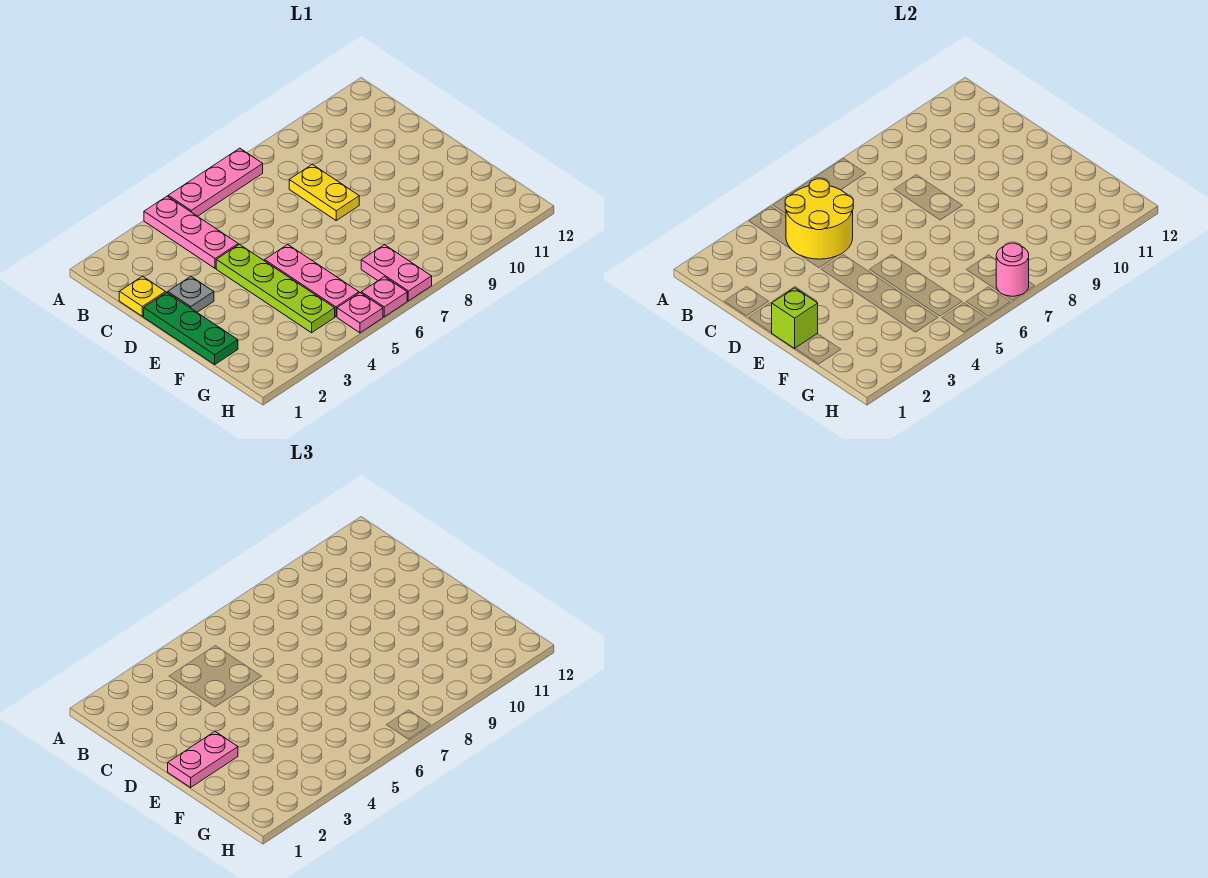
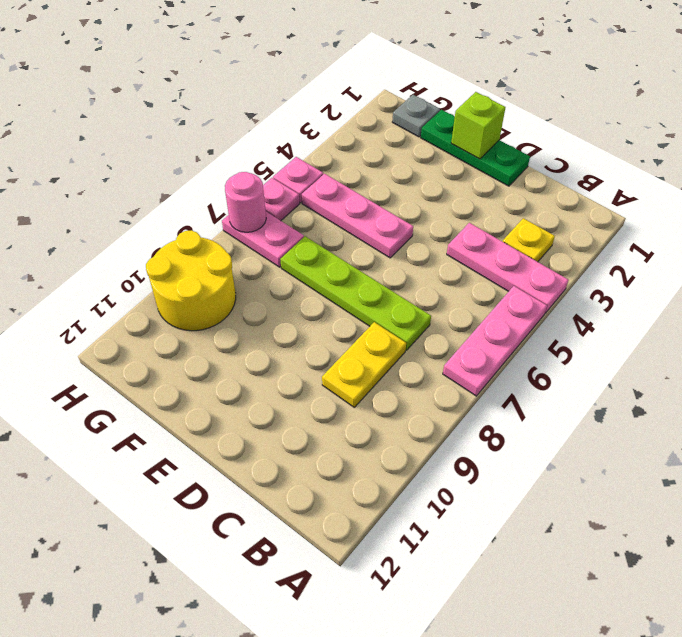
yellow 2x2 round brick [785,179,853,259] -> yellow 2x2 round brick moved to [146,230,236,331]
yellow 1x1 plate [119,276,165,316] -> yellow 1x1 plate moved to [503,218,555,262]
yellow 1x2 plate [289,164,359,220] -> yellow 1x2 plate turned to [322,322,406,407]
grey 1x1 plate [168,276,214,312] -> grey 1x1 plate moved to [392,95,440,137]
lime 1x4 plate [216,244,335,333] -> lime 1x4 plate moved to [280,236,431,350]
pink 1x2 plate [168,732,238,787] -> none

